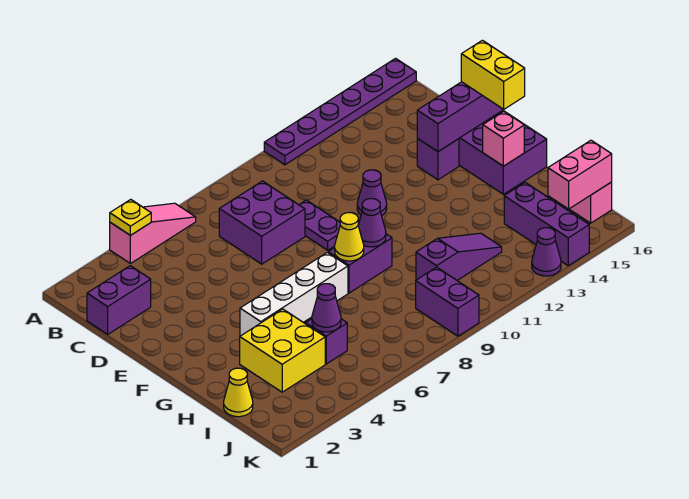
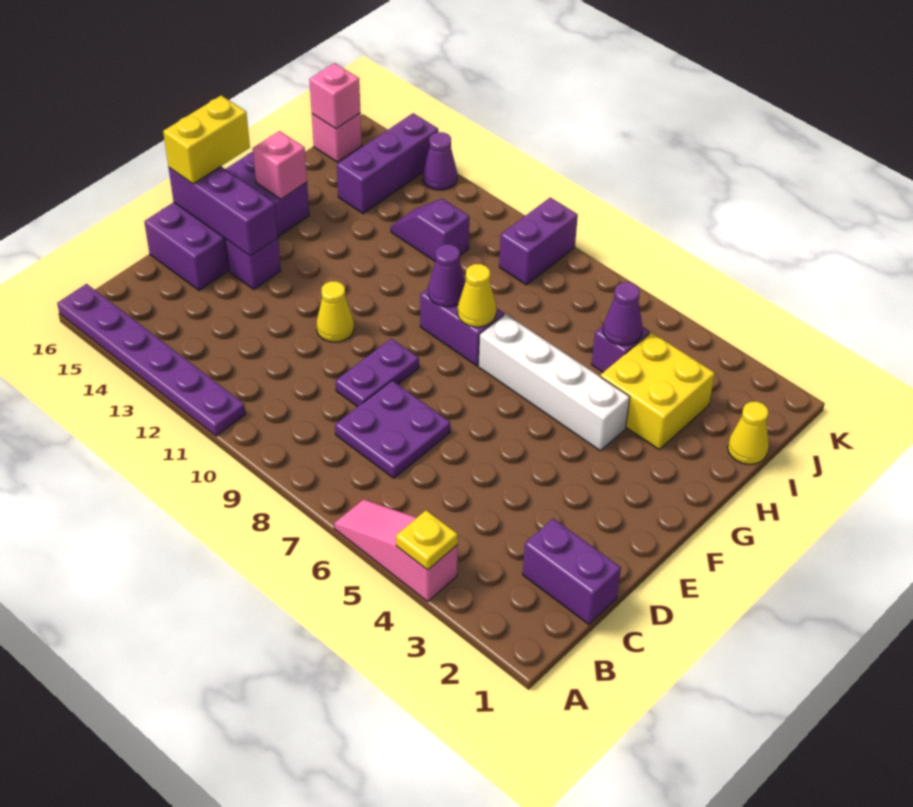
purple 2x2 brick [219,181,305,264] -> purple 2x2 plate [335,381,450,478]
purple 1x1 cone [357,170,387,216] -> yellow 1x1 cone [317,281,354,342]
purple 1x3 slope [416,233,502,280] -> purple 1x2 slope [391,199,469,261]
pink 1x2 brick [548,140,612,209] -> pink 1x1 brick [309,63,361,129]

